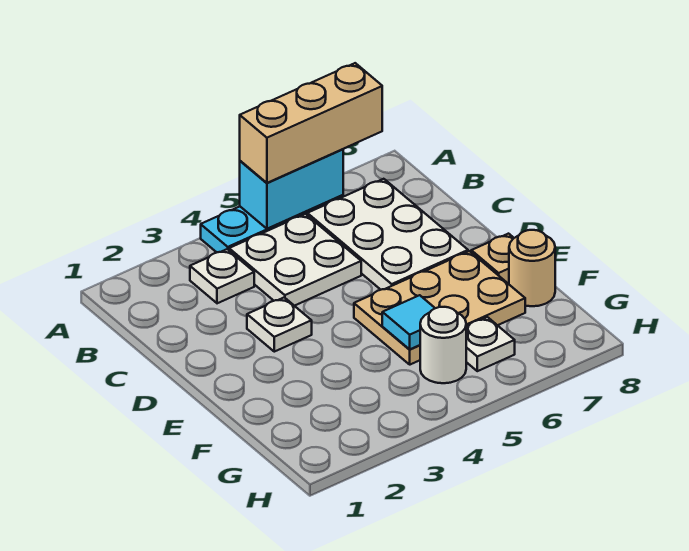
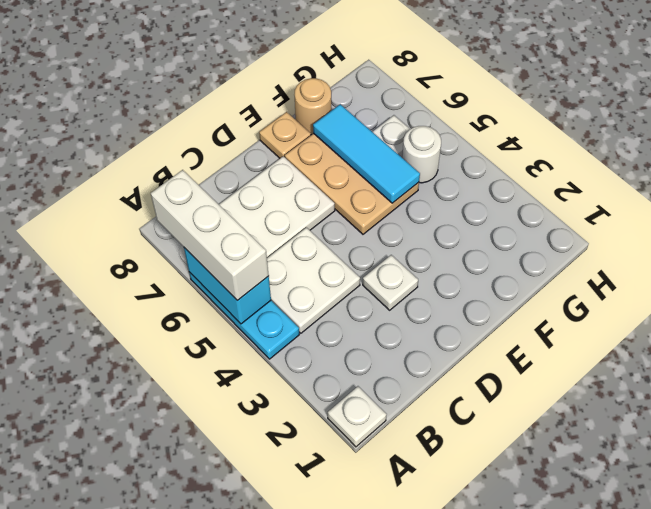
tan 1x3 brick [240,63,382,183] -> white 1x3 brick [151,170,269,301]
white 1x1 plate [190,249,254,303] -> white 1x1 plate moved to [328,386,387,447]
cyan 1x1 tile [382,295,435,350] -> cyan 1x3 tile [313,104,420,203]

